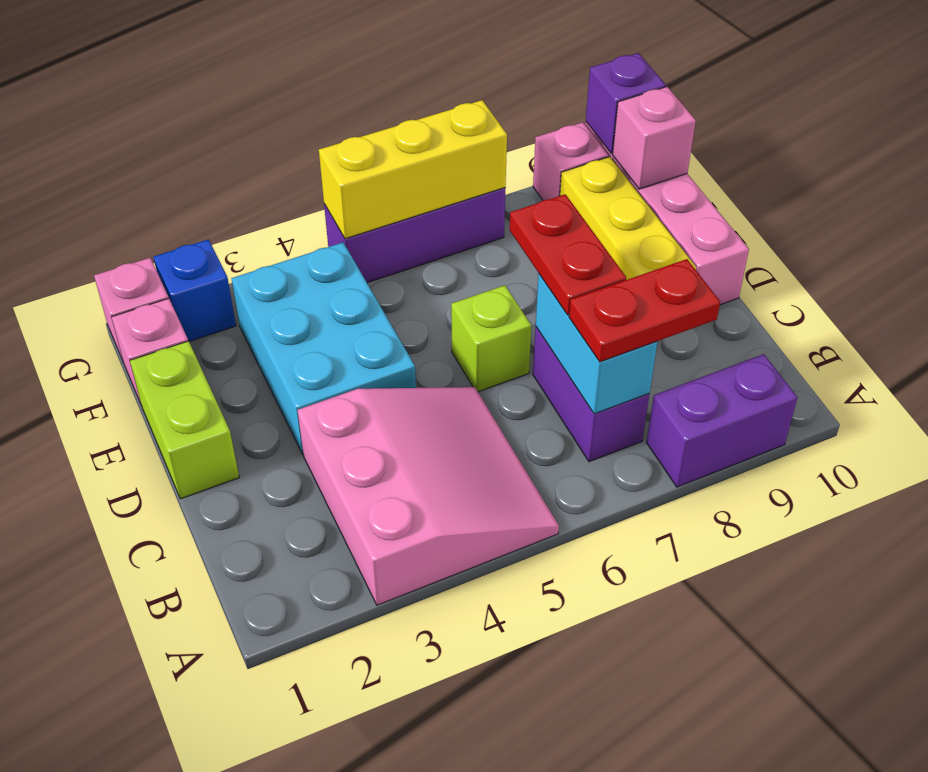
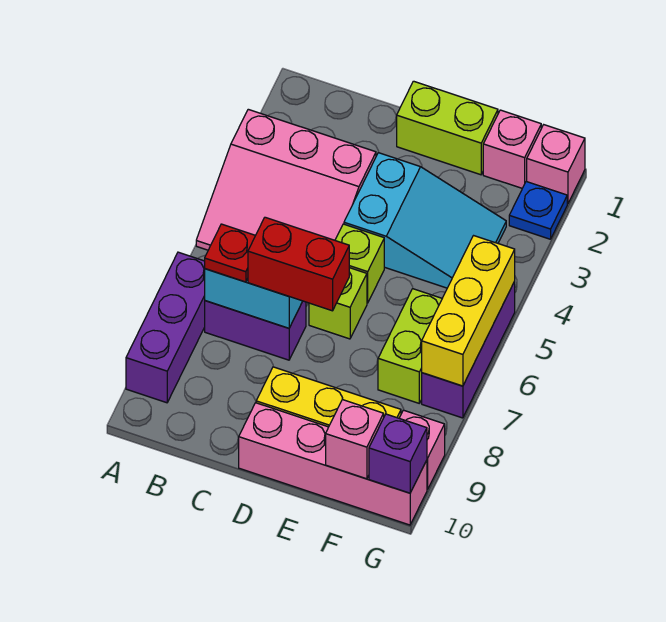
purple 1x2 brick [646,354,798,487] -> purple 1x3 brick [126,252,205,403]
red 1x2 plate [569,259,720,362] -> red 1x1 plate [205,224,255,282]
red 1x2 plate [510,194,626,315] -> red 1x2 brick [248,217,349,311]
cyan 2x3 brick [231,242,416,454] -> cyan 2x3 slope [344,152,506,288]
none -> lime 1x1 brick [335,224,384,303]
none -> lime 1x2 brick [378,289,442,403]
blue 1x1 brick [153,239,236,342] -> blue 1x1 plate [509,181,567,239]

